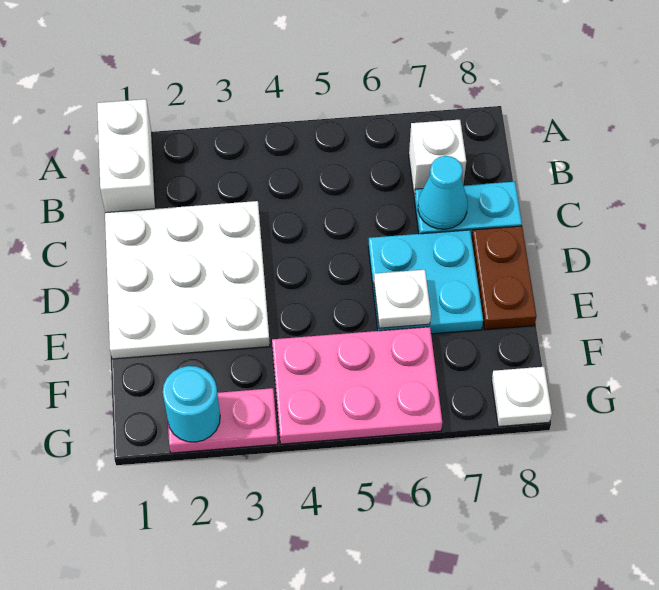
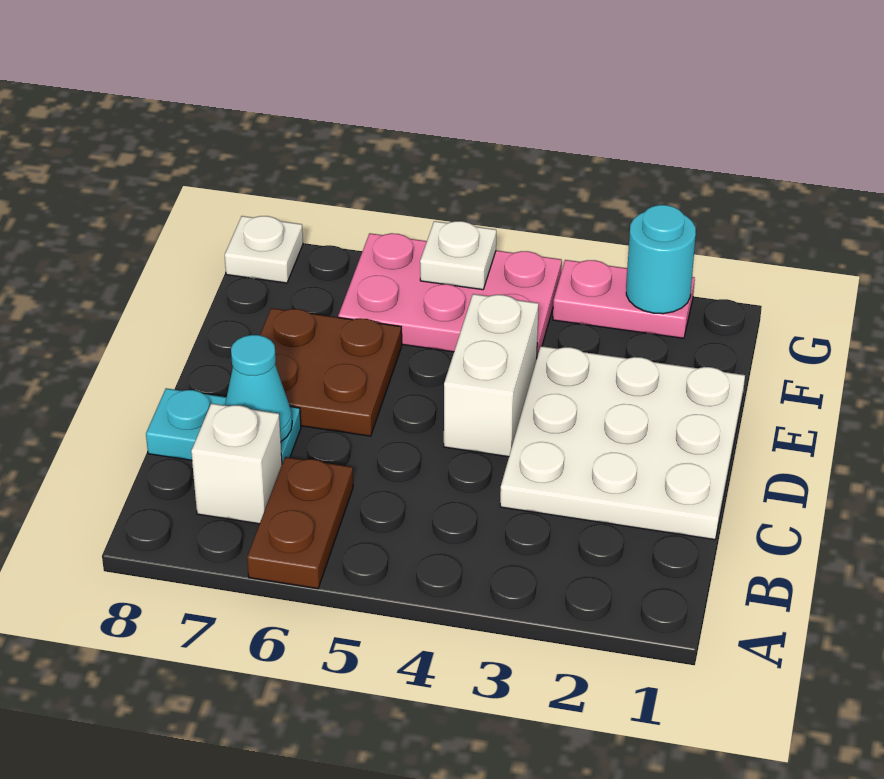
white 1x2 brick [97,99,155,213] -> white 1x2 brick moved to [444,294,539,457]
cyan 2x2 plate [368,230,483,334] -> brown 2x2 plate [260,308,402,436]
brown 1x2 plate [472,226,536,330] -> brown 1x2 plate moved to [247,457,353,589]
white 1x1 plate [374,270,431,328] -> white 1x1 plate moved to [420,221,496,290]

